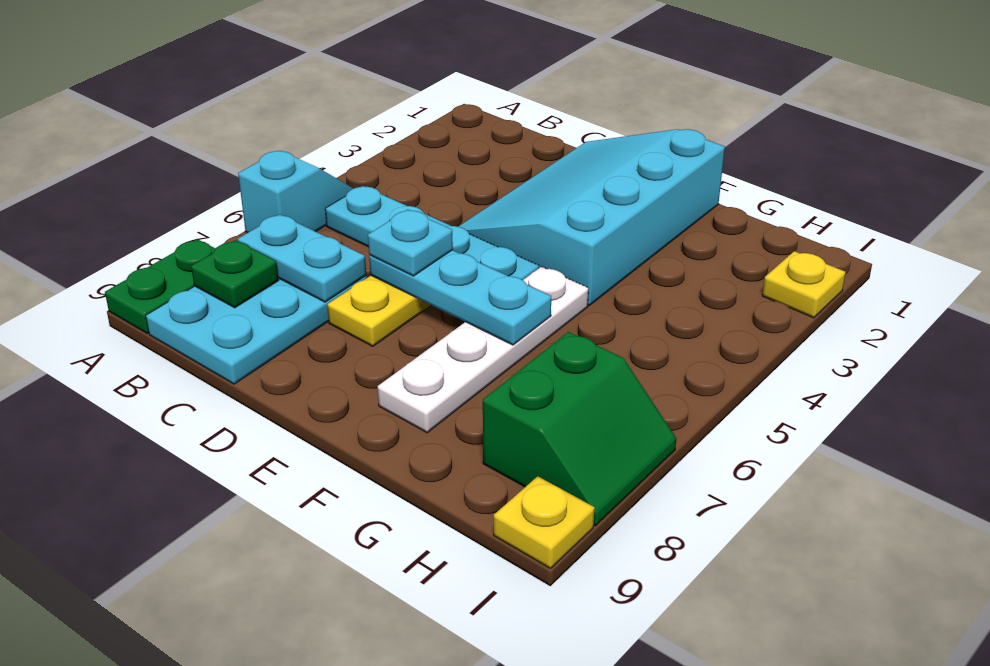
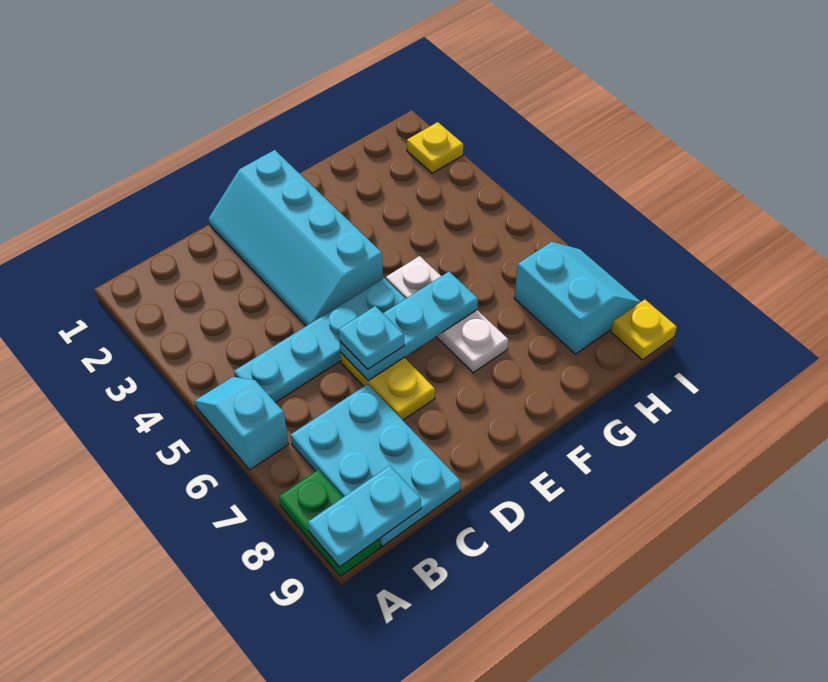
cyan 1x2 plate [238,214,366,302] -> cyan 1x2 plate moved to [308,465,421,567]
green 1x1 plate [191,240,278,308] -> none
cyan 3x4 slope [458,129,725,305] -> cyan 2x4 slope [208,150,383,326]
white 1x4 plate [378,267,588,433] -> white 1x3 plate [386,256,508,373]
green 2x2 slope [483,332,676,526] -> cyan 2x2 slope [514,242,641,354]

